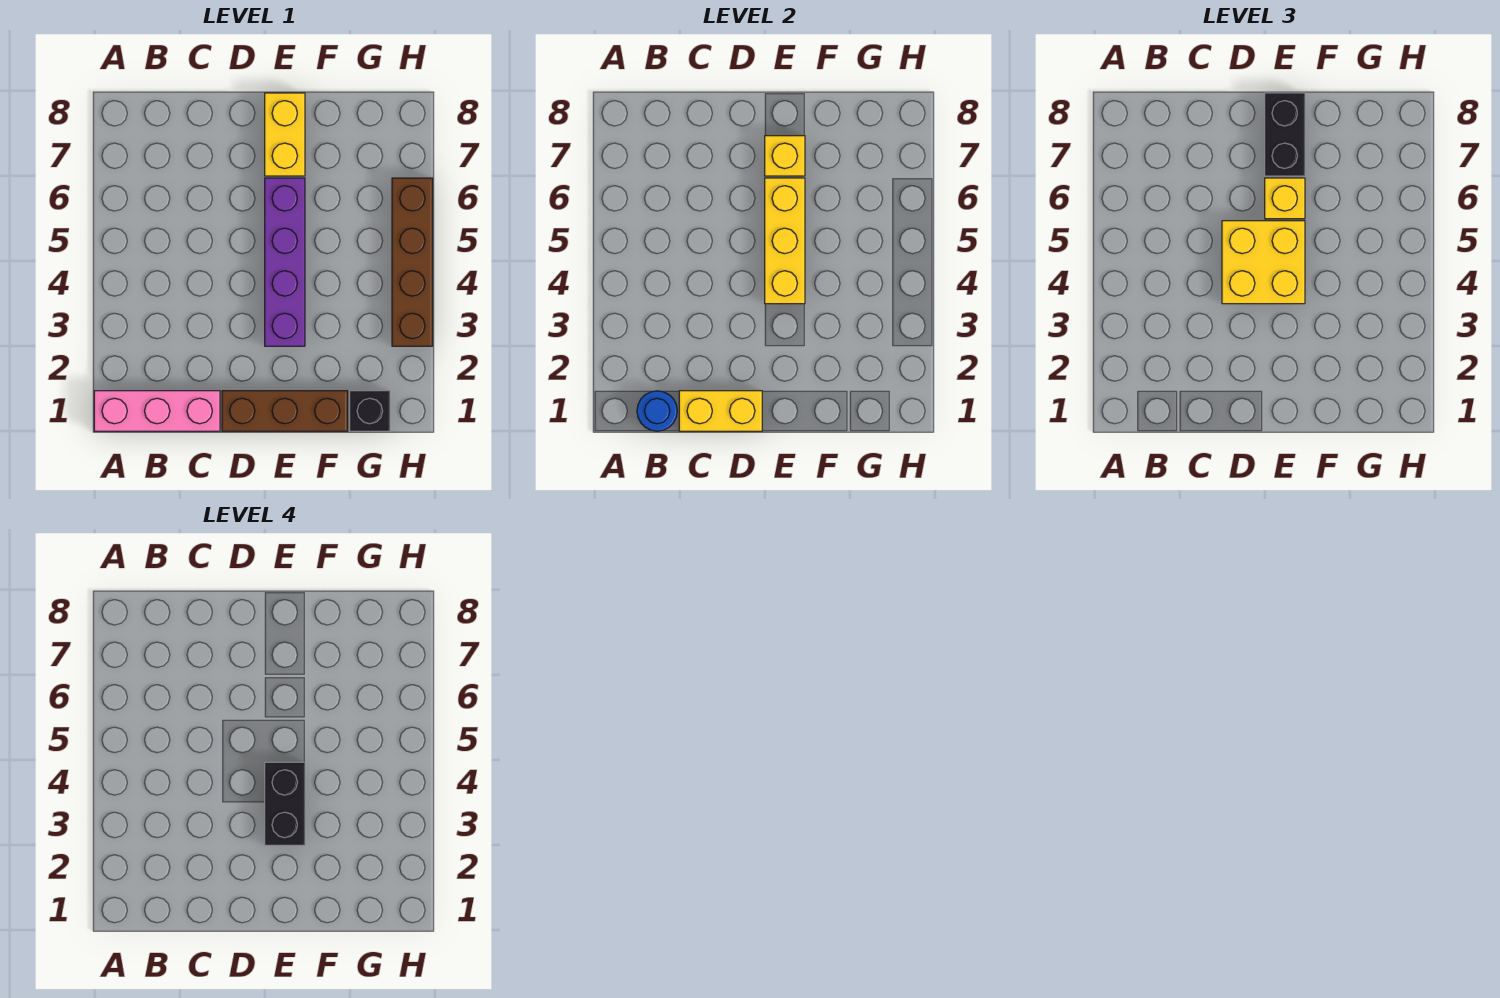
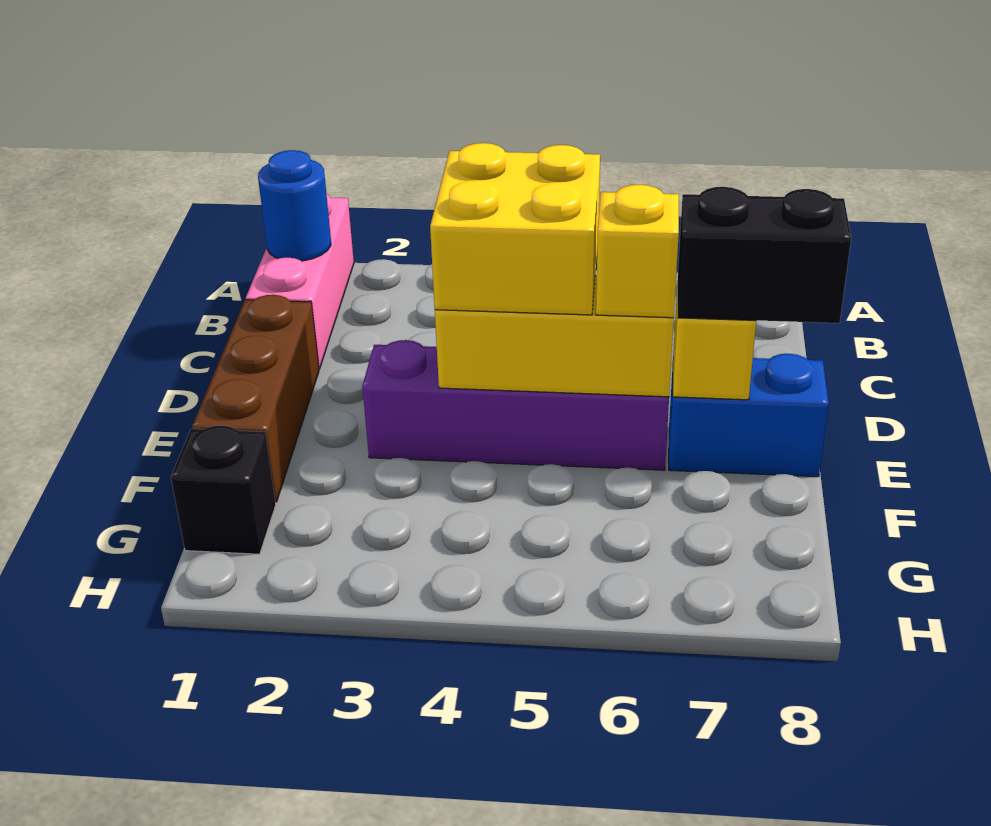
yellow 1x2 brick [679,391,762,431] -> none
black 1x2 brick [265,762,305,845] -> none
yellow 1x2 brick [265,93,305,176] -> blue 1x2 brick [669,354,829,477]
brown 1x4 brick [392,178,433,346] -> none

